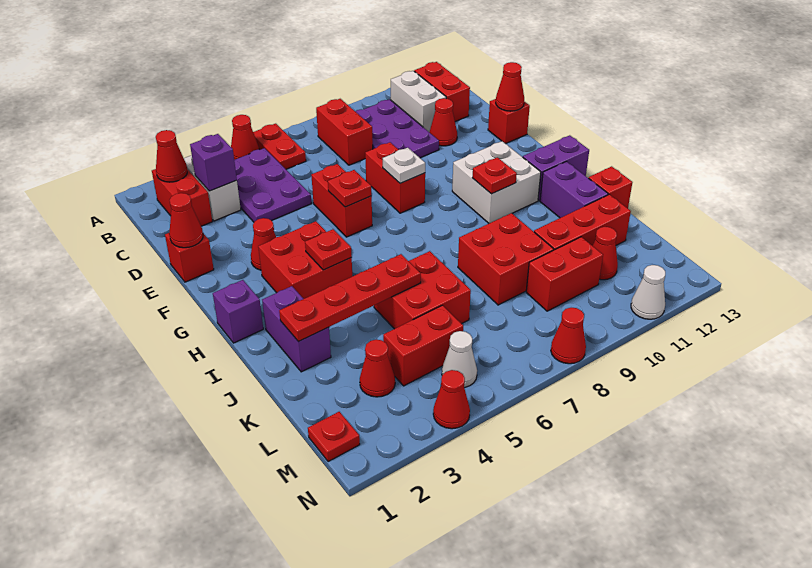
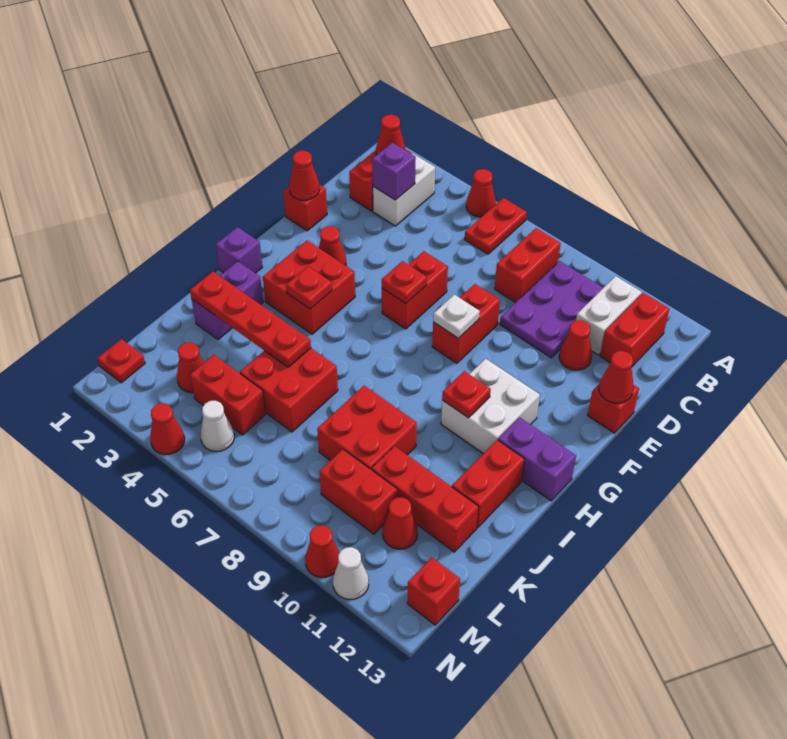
purple 2x3 plate [234,148,311,222] -> none
purple 1x2 brick [540,162,608,218] -> red 1x2 brick [452,440,525,528]
red 1x1 brick [589,166,633,208] -> red 1x1 brick moved to [407,557,460,625]
red 1x1 cone [551,308,586,364] -> red 1x1 cone moved to [305,525,339,578]

